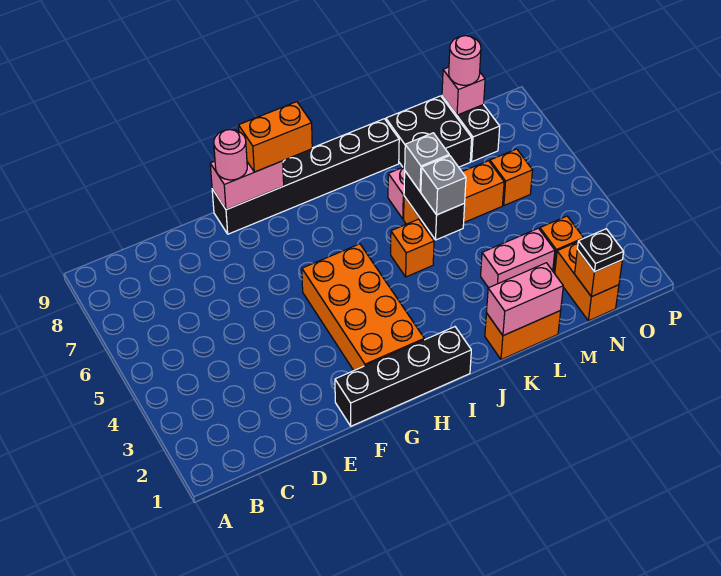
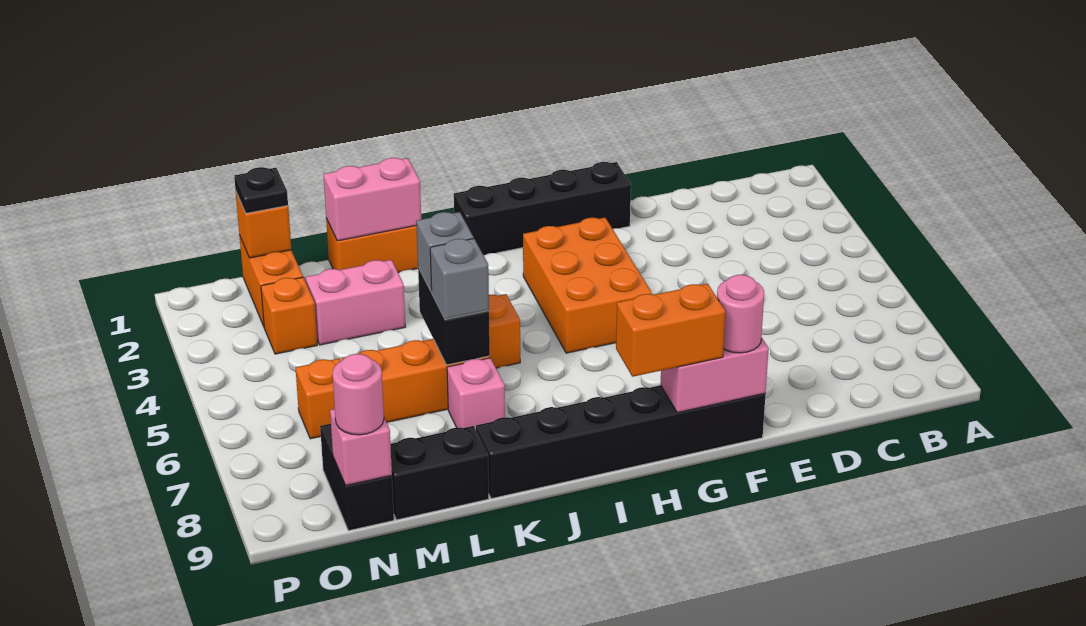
orange 2x4 brick [302,244,424,370] -> orange 2x3 brick [523,218,652,353]
black 2x2 brick [386,96,472,167] -> black 1x2 brick [391,426,489,520]

